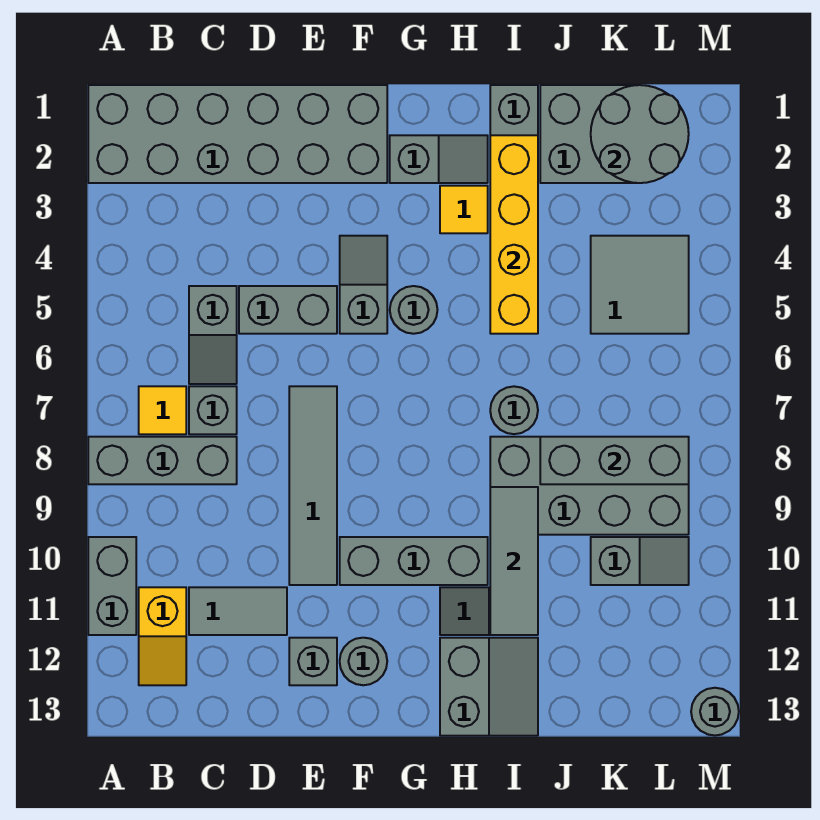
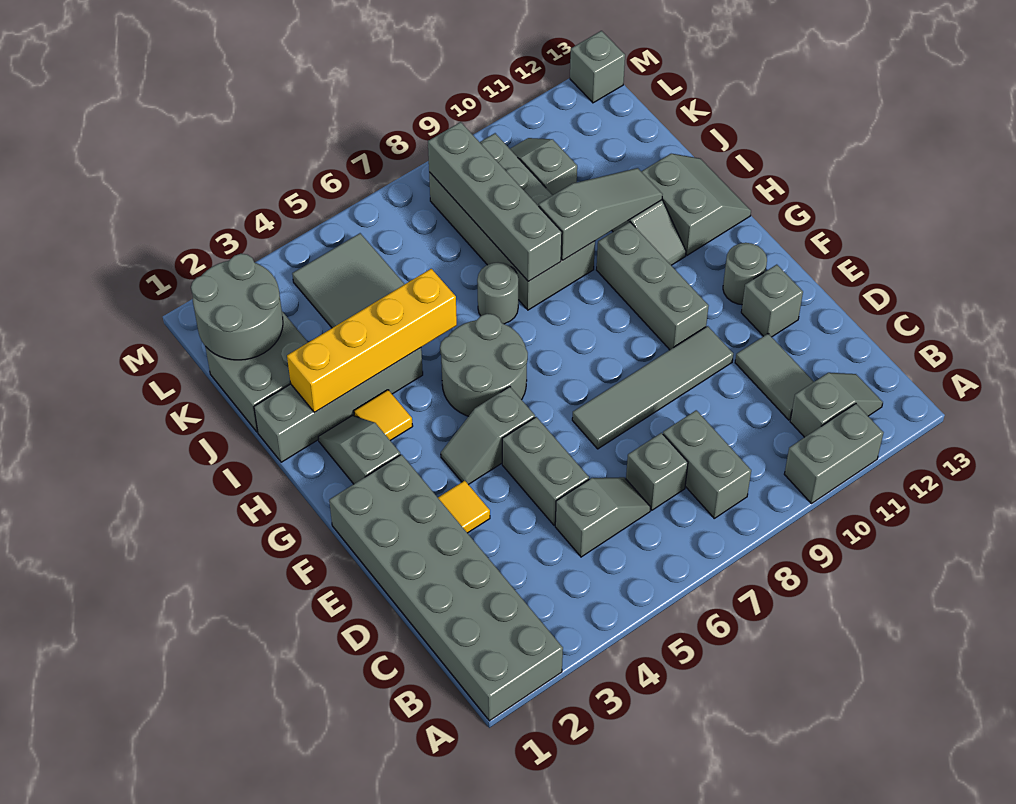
grey 1x3 brick [88,437,237,484] -> grey 1x2 brick [663,410,751,518]
yellow 1x1 tile [139,386,186,434] -> yellow 1x1 tile moved to [438,480,490,533]
yellow 1x2 slope [139,587,186,685] -> grey 1x2 slope [790,373,883,437]
grey 1x1 round brick [390,286,437,334] -> grey 2x2 round brick [440,314,528,416]
grey 2x2 slope [440,638,538,736] -> grey 2x2 slope turned to [641,154,751,255]
grey 1x3 tile [490,487,538,635] -> grey 1x3 slope [539,168,663,260]
grey 1x3 brick [540,437,689,484] -> grey 1x4 brick [428,122,562,281]
grey 1x1 round brick [691,688,739,735] -> grey 1x1 brick [570,31,625,103]

